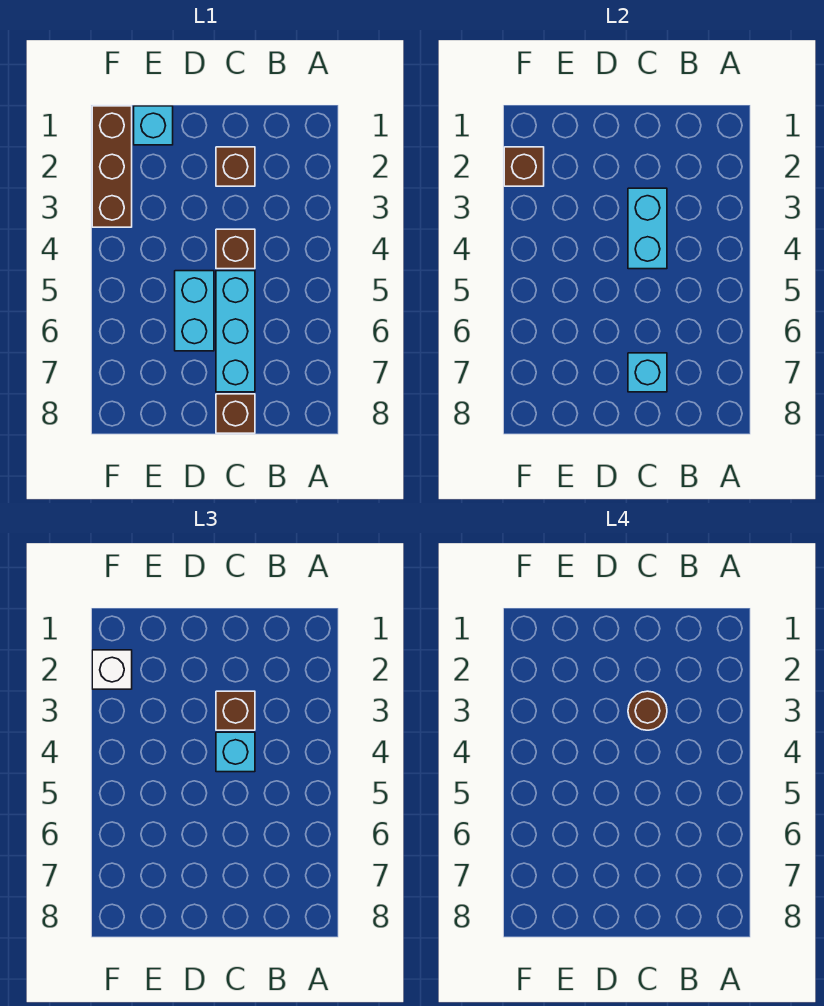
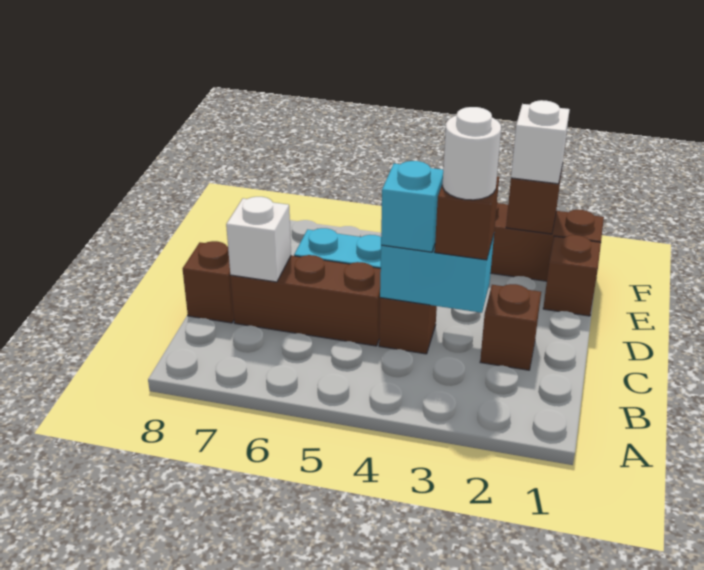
brown 1x1 round brick [628,691,667,730] -> white 1x1 round brick [442,107,501,200]
cyan 1x3 brick [216,271,255,392] -> brown 1x3 brick [231,255,381,346]
cyan 1x1 brick [628,353,667,392] -> white 1x1 brick [226,197,291,282]
cyan 1x1 brick [134,106,173,145] -> brown 1x1 brick [543,235,601,316]

